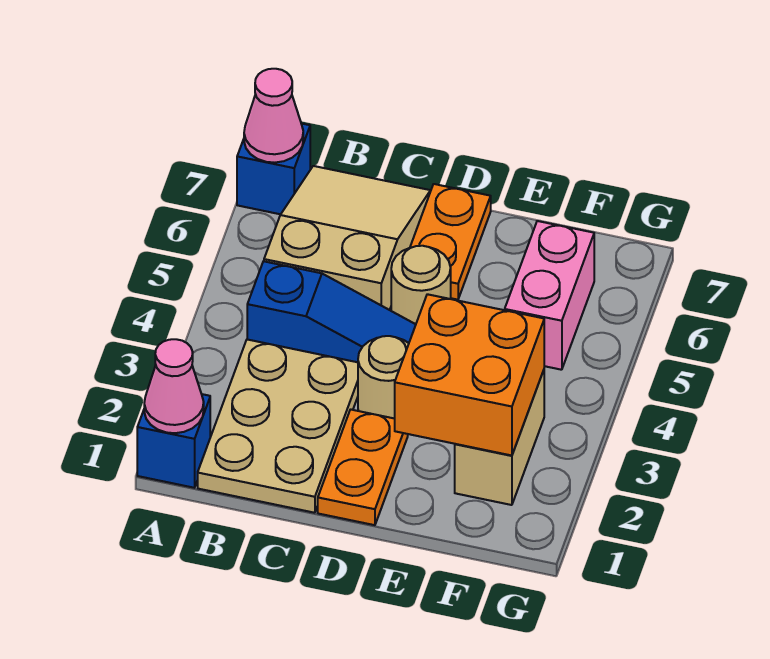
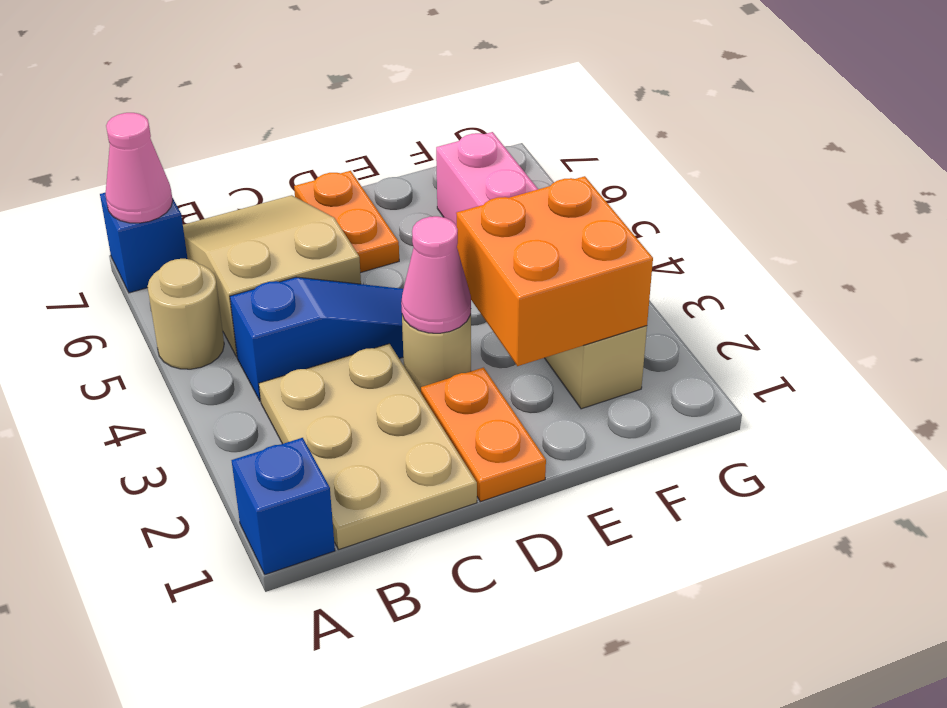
pink 1x1 cone [144,339,204,433] -> pink 1x1 cone moved to [401,216,471,333]
tan 1x1 round brick [391,246,451,324] -> tan 1x1 round brick moved to [147,259,224,369]

